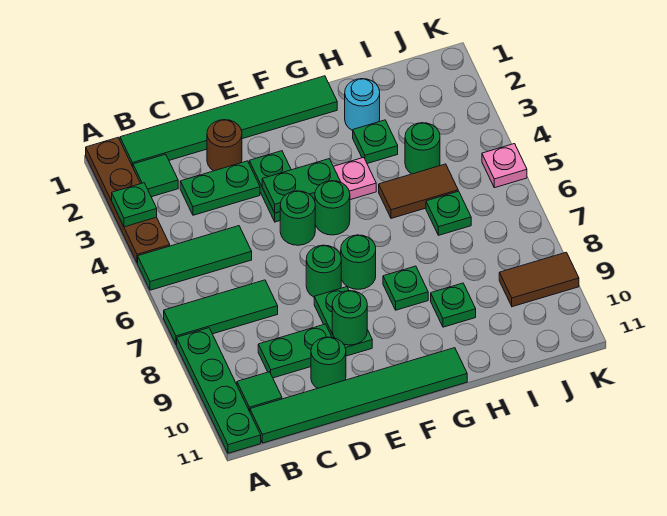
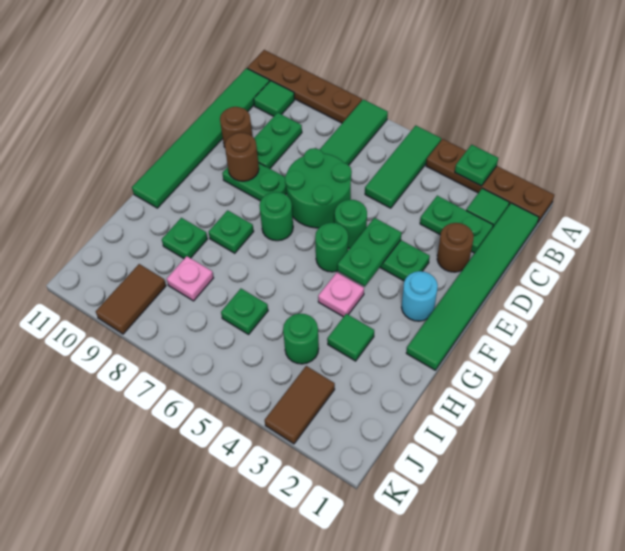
green 1x4 plate [177,328,261,453] -> brown 1x4 plate [247,50,362,123]
green 1x2 plate [180,161,260,215] -> green 1x2 plate turned to [420,196,493,253]
green 1x1 round brick [311,337,346,388] -> brown 1x1 round brick [220,107,252,147]
green 1x1 round brick [306,245,341,297] -> green 2x2 round brick [285,148,352,228]
green 1x1 round brick [332,291,367,345] -> brown 1x1 round brick [225,133,259,181]
cyan 1x1 round brick [345,79,380,131] -> cyan 1x1 round brick moved to [401,271,438,321]
green 1x1 plate [353,120,398,164] -> green 1x1 tile [327,314,374,361]
brown 1x2 tile [379,164,458,218] -> brown 1x2 tile moved to [265,366,335,444]
pink 1x1 plate [482,144,527,188] -> pink 1x1 plate moved to [167,256,213,301]

